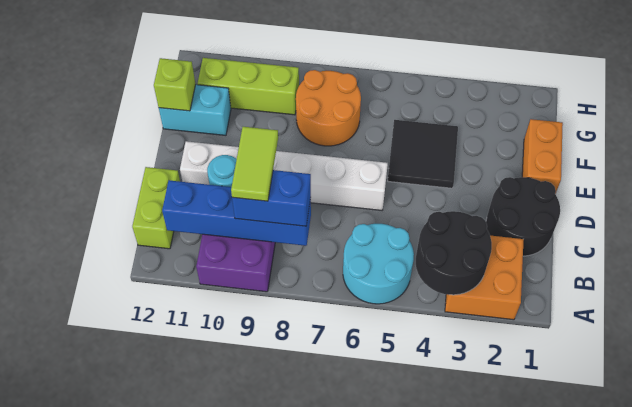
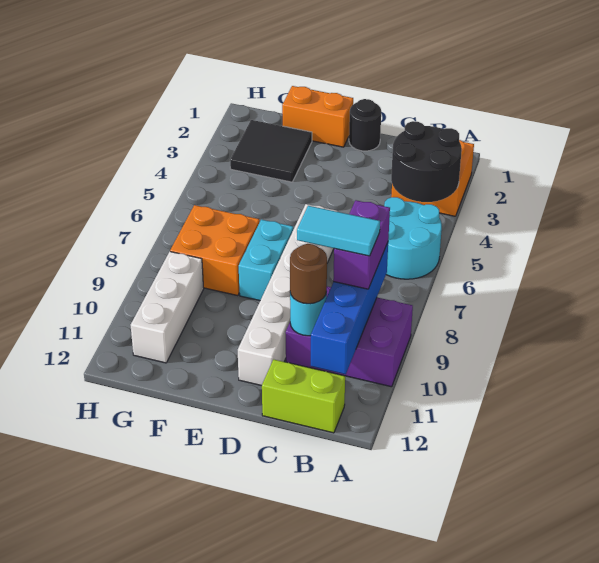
blue 1x2 brick [232,170,311,226] -> purple 1x2 brick [333,200,390,289]
lime 1x2 tile [231,127,278,201] -> cyan 1x2 tile [297,206,380,256]
black 2x2 round brick [486,177,560,256] -> black 1x1 round brick [349,99,381,151]
none -> brown 1x1 round brick [290,244,327,304]
black 2x2 tile [388,120,458,188] -> black 2x2 tile moved to [230,120,312,182]
orange 2x2 round brick [296,70,361,146] -> orange 2x2 brick [170,205,260,296]
cyan 1x2 brick [159,85,231,135] -> cyan 1x2 brick moved to [239,220,293,301]
lime 1x1 brick [154,58,196,111] -> none
lime 1x3 brick [198,58,299,115] -> white 1x3 brick [131,252,204,363]

